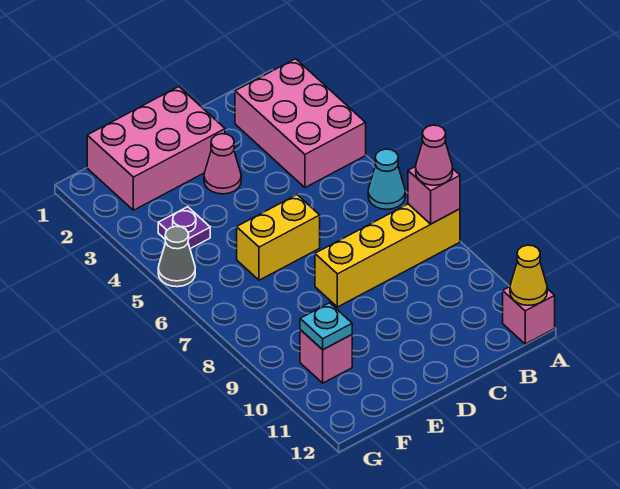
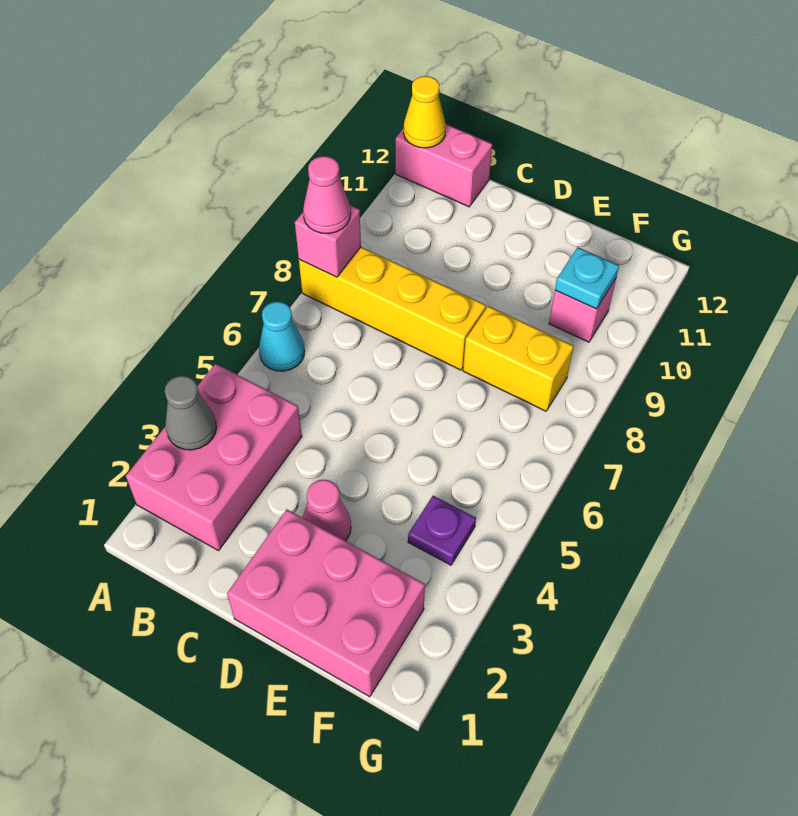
pink 1x1 brick [503,287,555,344] -> pink 1x2 brick [396,124,492,207]
yellow 1x2 brick [237,195,320,280] -> yellow 1x2 brick moved to [463,306,573,411]
grey 1x1 cone [158,226,195,287] -> grey 1x1 cone moved to [165,376,217,450]

